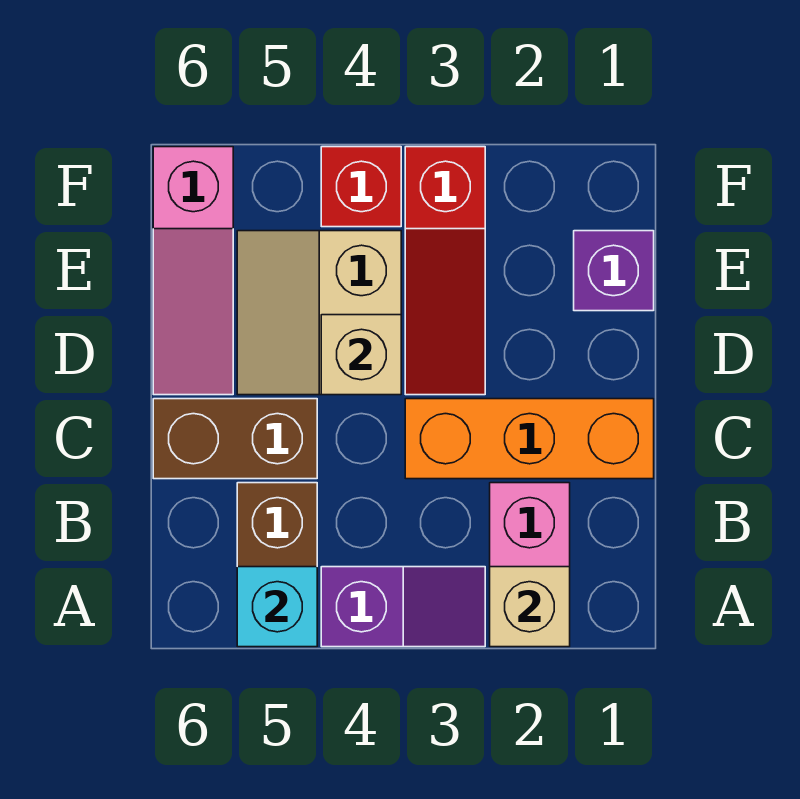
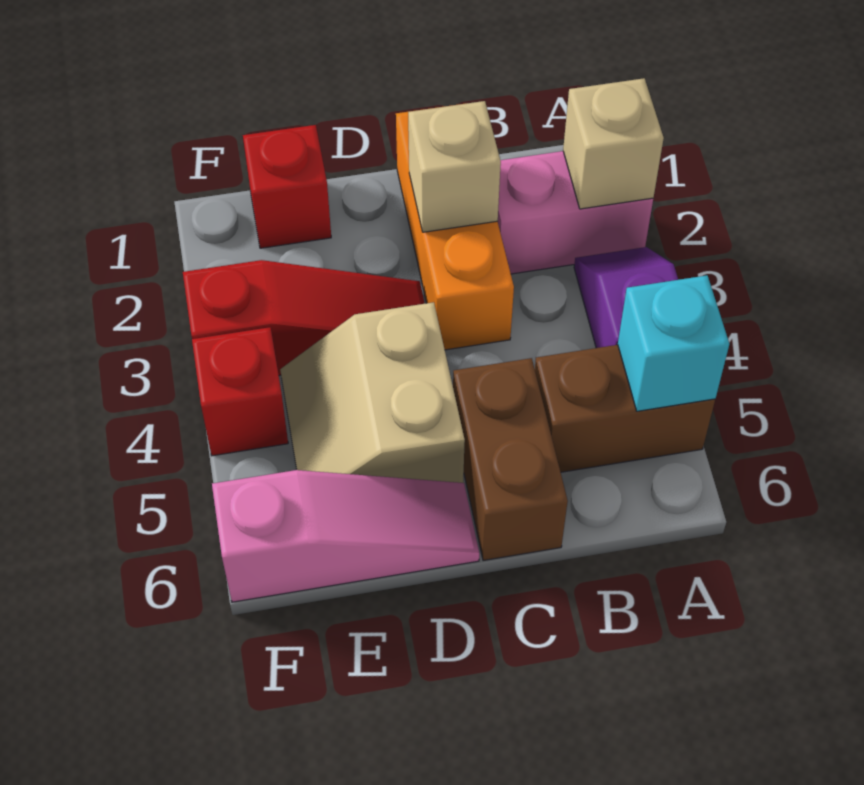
tan 2x2 slope [237,231,401,395] -> tan 2x2 slope turned to [280,302,465,483]
tan 1x1 brick [321,315,401,395] -> tan 1x1 brick moved to [408,101,501,232]
purple 1x1 brick [574,231,654,311] -> red 1x1 brick [243,125,331,248]

